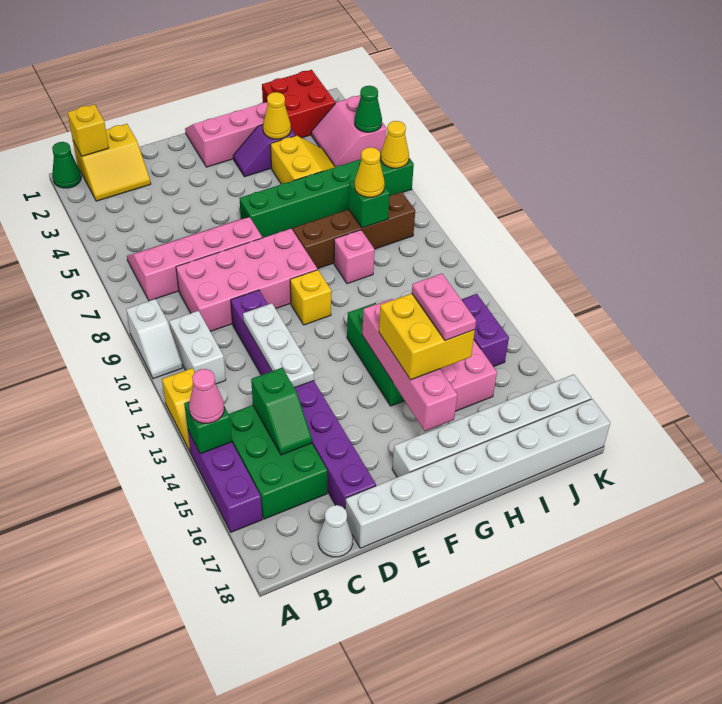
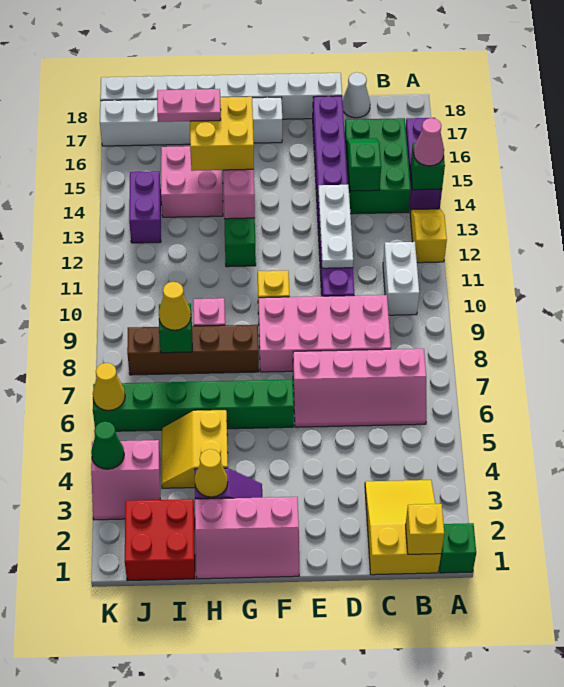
green 1x1 cone [52,142,81,188] -> green 1x1 brick [439,523,476,573]
white 1x2 slope [126,299,182,379] -> none
yellow 2x2 slope [73,124,151,201] -> yellow 2x3 slope [365,480,441,575]
pink 1x2 plate [412,274,476,341] -> pink 1x2 plate turned to [157,89,221,122]
pink 2x2 slope [311,95,387,167] -> pink 2x2 slope turned to [91,440,160,520]

